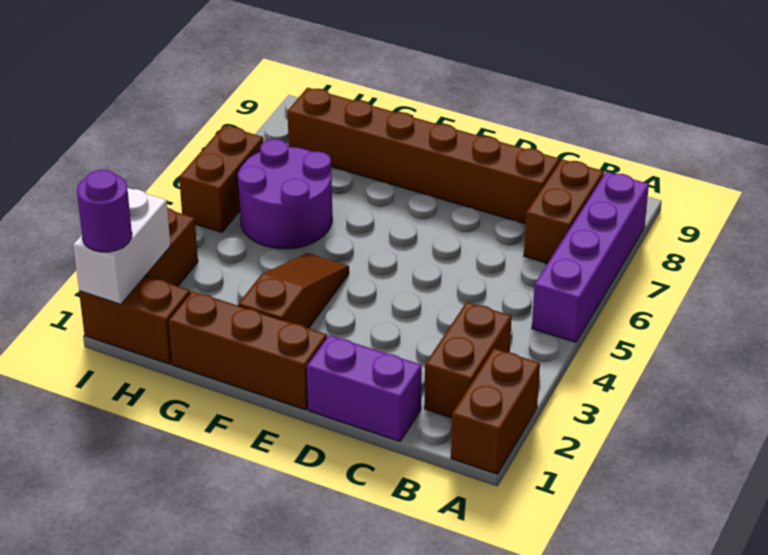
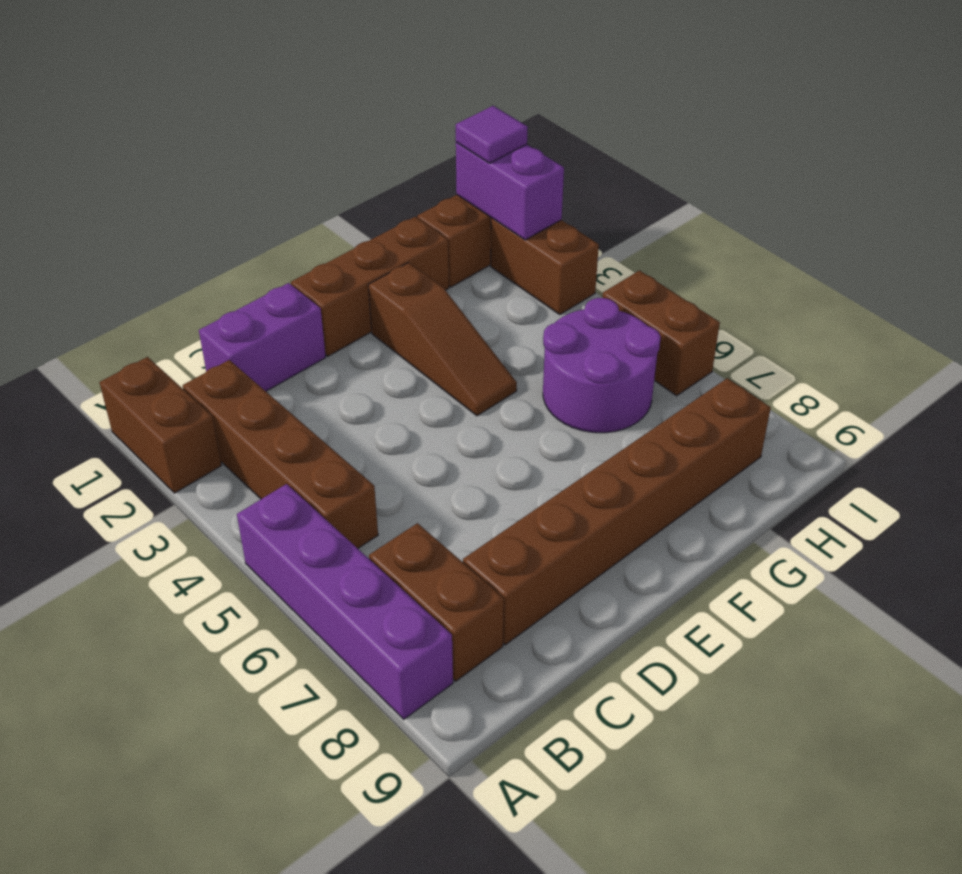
brown 1x2 brick [424,302,512,418] -> brown 1x4 brick [183,360,378,548]
white 1x2 brick [73,188,170,304] -> purple 1x2 brick [456,142,564,240]
purple 1x1 round brick [77,170,132,252] -> purple 1x1 tile [456,106,528,163]

